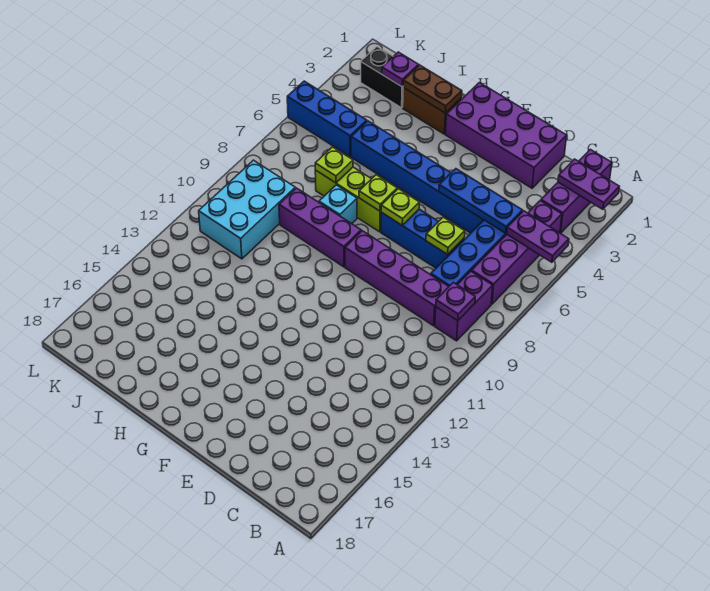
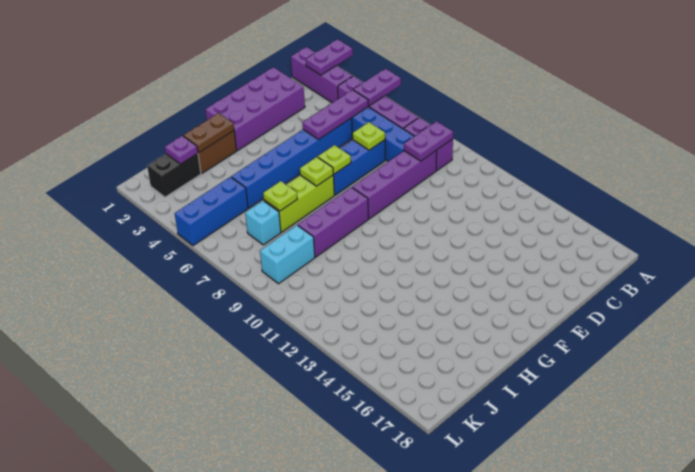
purple 1x1 plate [436,282,475,321] -> purple 1x2 plate [404,121,453,161]
blue 1x3 plate [439,169,523,233] -> purple 1x3 plate [302,90,368,140]
cyan 1x1 brick [319,185,357,224] -> cyan 1x1 brick moved to [245,201,281,245]
cyan 2x3 brick [199,160,295,259] -> cyan 1x2 brick [260,225,315,284]

